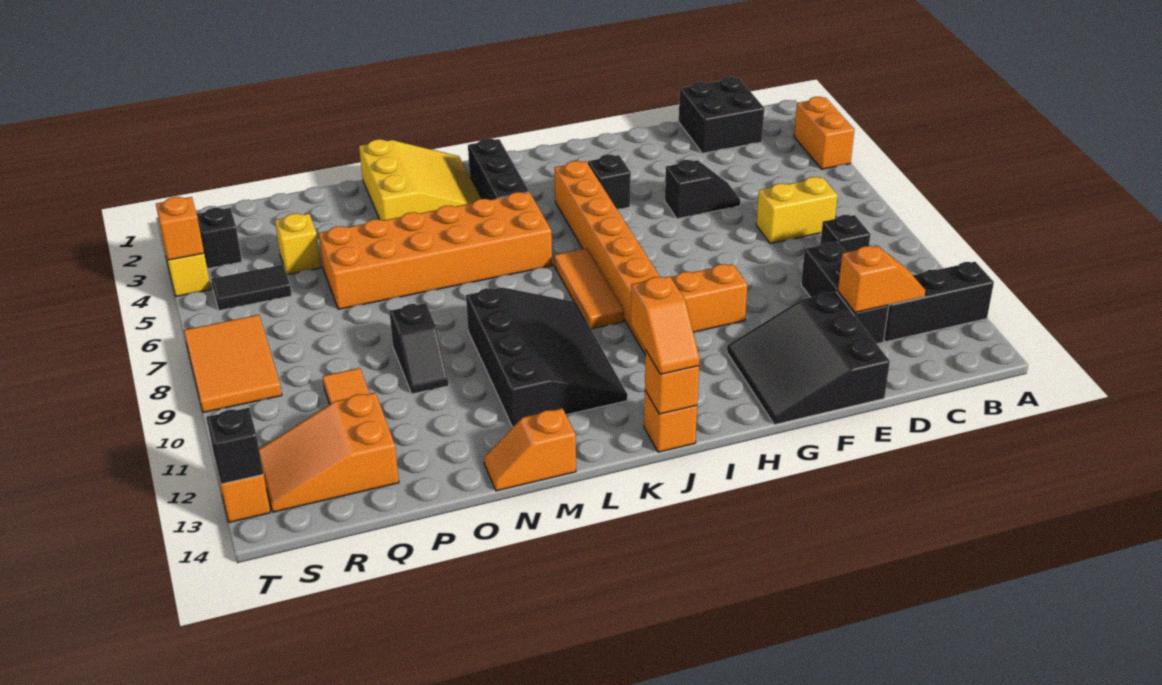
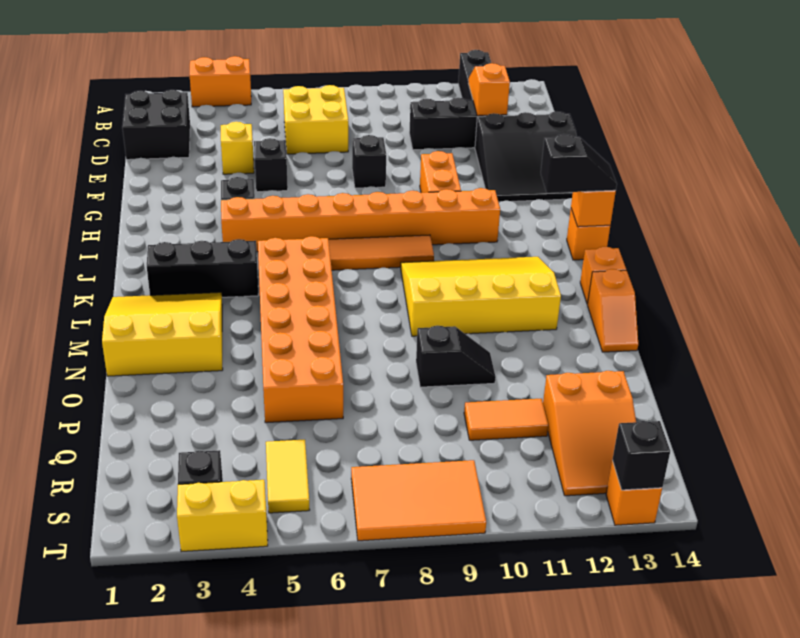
yellow 1x2 brick [756,177,838,243] -> yellow 2x2 brick [283,85,348,154]
black 1x1 brick [820,215,870,252] -> black 1x1 brick moved to [352,135,386,188]
orange 1x2 slope [631,276,700,374] -> black 1x2 slope [541,134,617,193]
black 3x4 slope [466,288,627,427] -> yellow 3x4 slope [401,257,561,336]
yellow 1x1 brick [275,213,321,275] -> yellow 1x1 brick moved to [221,122,254,174]
black 1x2 tile [211,265,292,310] -> yellow 1x2 tile [266,440,310,513]
orange 1x1 brick [156,197,204,260] -> orange 1x1 brick moved to [580,247,626,304]

